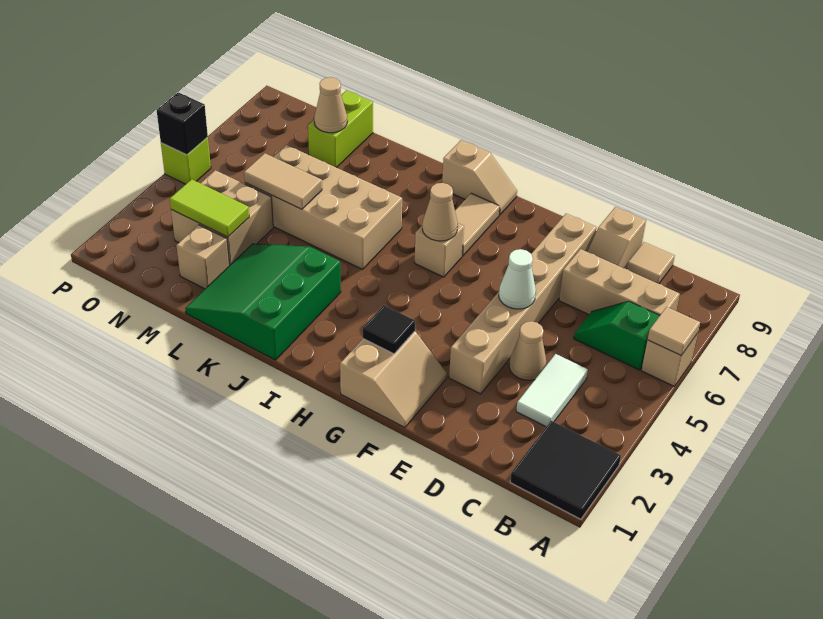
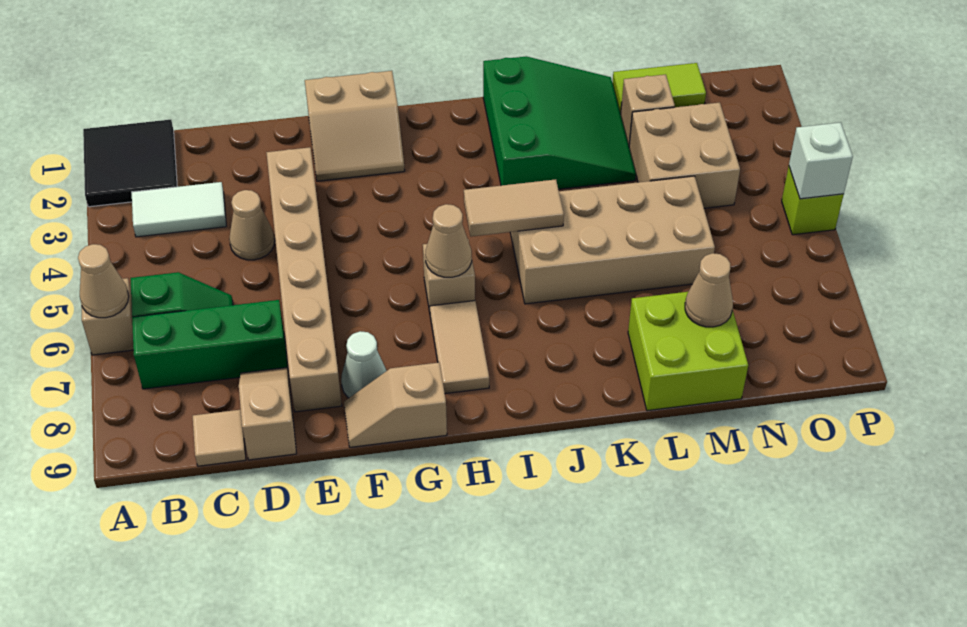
tan 1x1 tile [648,307,700,355] -> tan 1x1 cone [78,244,129,318]
tan 1x3 brick [559,249,680,315] -> green 1x3 brick [132,300,288,389]
white 1x2 tile [516,354,588,427] -> white 1x2 tile turned to [132,182,226,237]
white 1x1 cone [499,249,536,309] -> white 1x1 cone moved to [341,331,386,398]
tan 2x2 slope [340,331,447,428] -> tan 2x2 slope turned to [305,71,405,181]
black 1x1 tile [363,305,415,354] -> none
tan 1x2 slope [442,140,517,215] -> tan 1x2 slope moved to [344,363,447,447]
tan 1x2 tile [244,153,322,209] -> tan 1x2 tile moved to [464,179,564,237]
lime 1x2 tile [170,179,249,237] -> lime 1x2 tile moved to [612,63,706,114]
lime 1x2 brick [308,90,373,168] -> lime 2x2 brick [628,292,748,411]
black 1x1 brick [157,92,208,155] -> white 1x1 brick [789,122,853,199]

